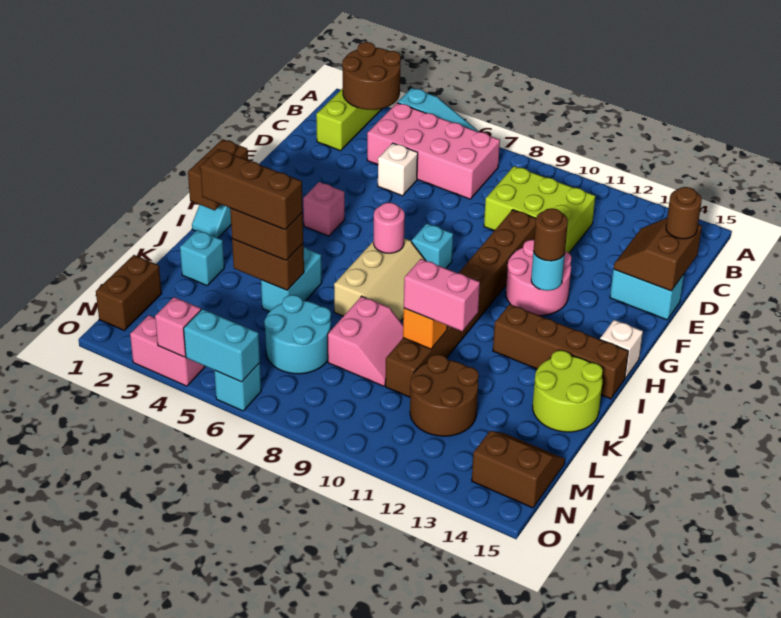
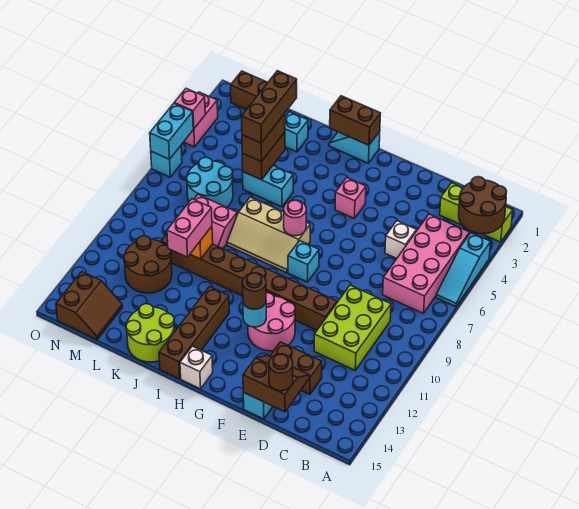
none -> brown 1x2 brick [270,342,322,395]

